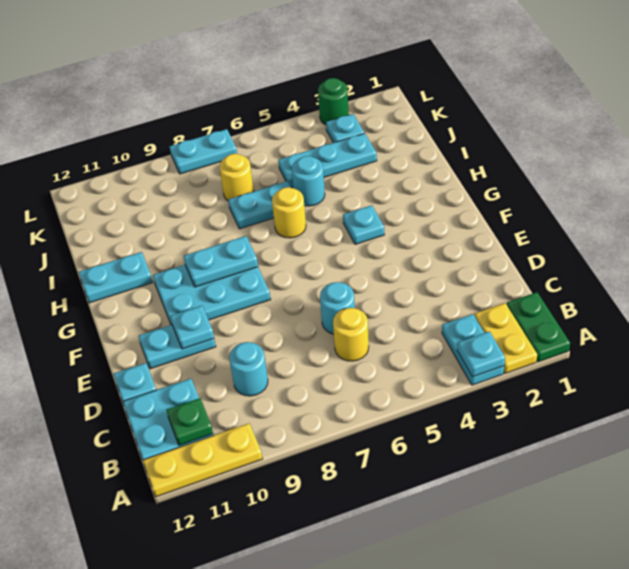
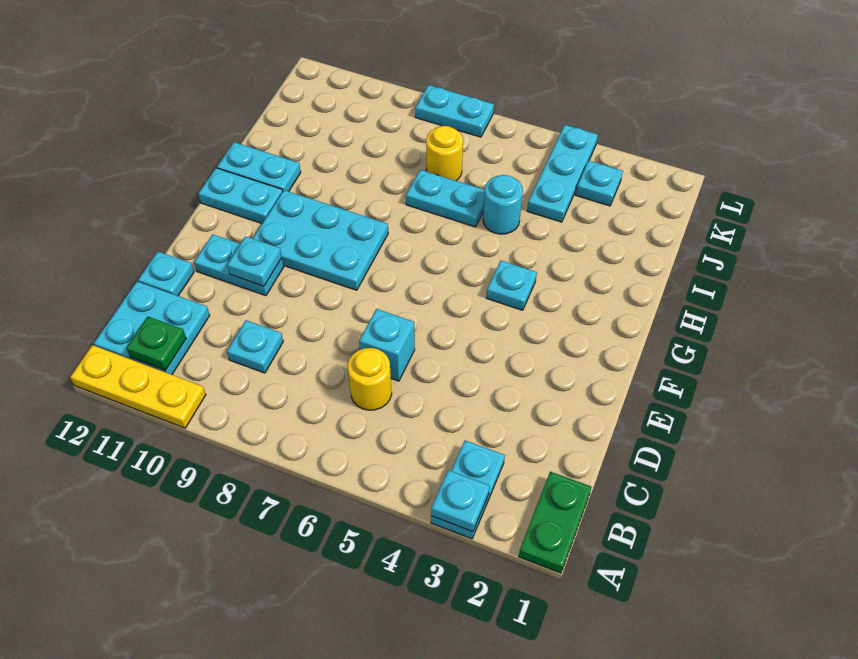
yellow 1x2 plate [475,303,537,374] -> none
cyan 1x1 round brick [229,342,268,396] -> cyan 1x1 plate [227,320,283,373]
cyan 1x1 round brick [320,282,355,334] -> cyan 1x1 brick [359,309,415,381]
cyan 1x2 plate [184,236,258,287] -> cyan 1x2 plate moved to [198,168,283,223]
yellow 1x1 round brick [272,187,306,238] -> none
cyan 1x3 plate [278,133,377,188] -> cyan 1x3 plate turned to [527,125,598,222]
green 1x1 round brick [318,78,349,125] -> none

